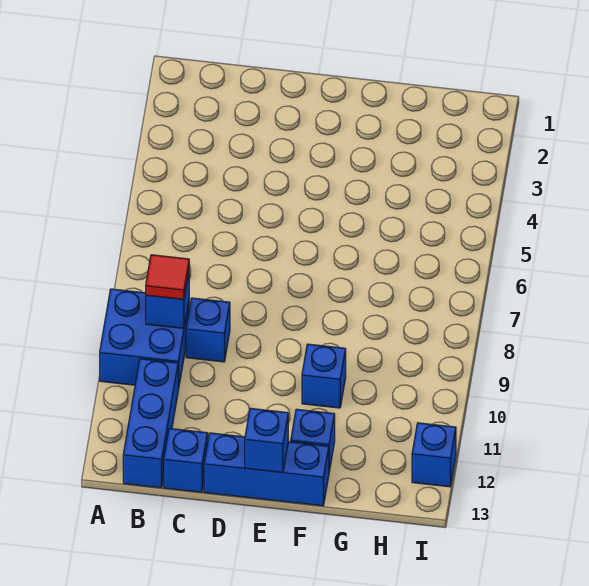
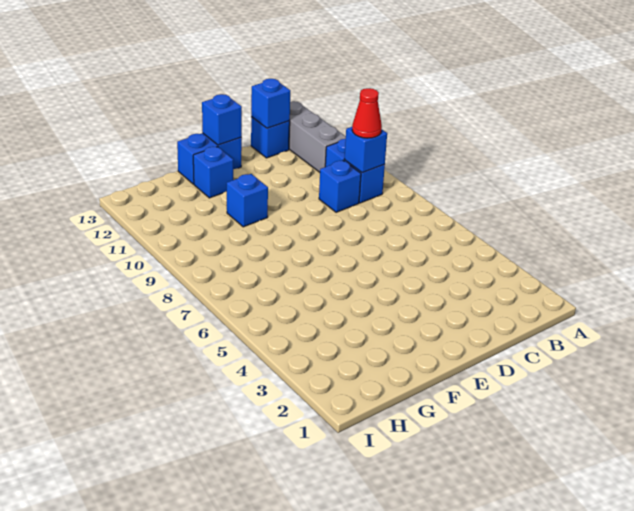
blue 2x2 brick [100,289,189,390] -> blue 1x2 brick [325,139,385,203]
red 1x1 tile [146,255,189,299] -> red 1x1 cone [352,88,382,138]
blue 1x3 brick [123,359,178,488] -> grey 1x3 brick [289,101,346,172]
blue 1x3 brick [204,433,329,506] -> blue 1x2 brick [177,133,242,184]
blue 1x1 brick [412,423,456,487] -> blue 1x1 brick moved to [251,79,290,128]

